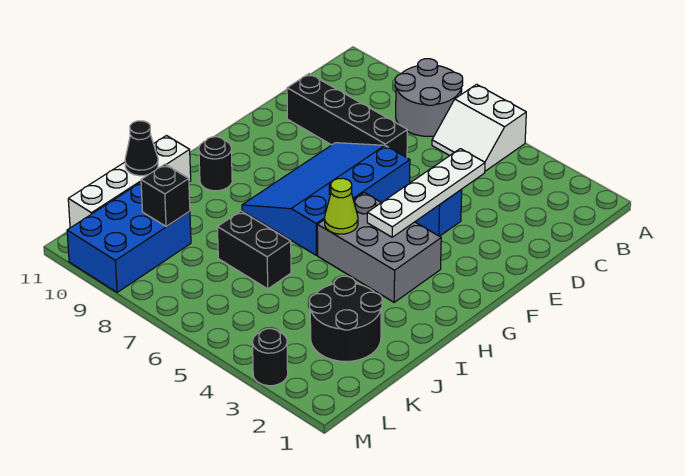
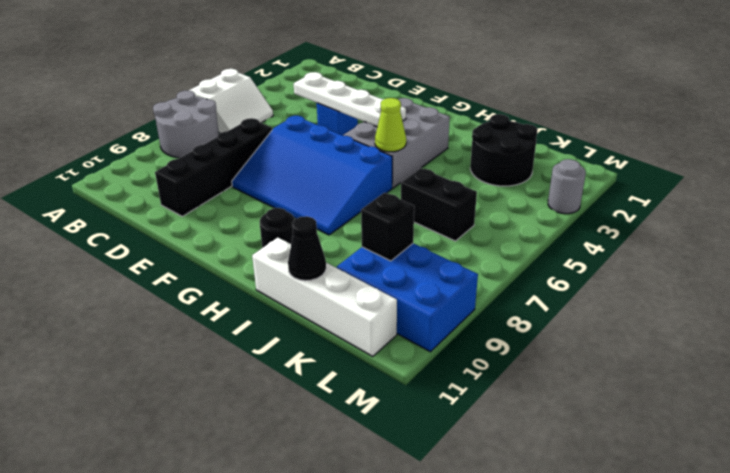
black 1x2 brick [217,211,291,289] -> black 1x2 brick turned to [401,168,477,241]
black 1x1 round brick [253,329,288,386] -> grey 1x1 round brick [548,159,586,214]

